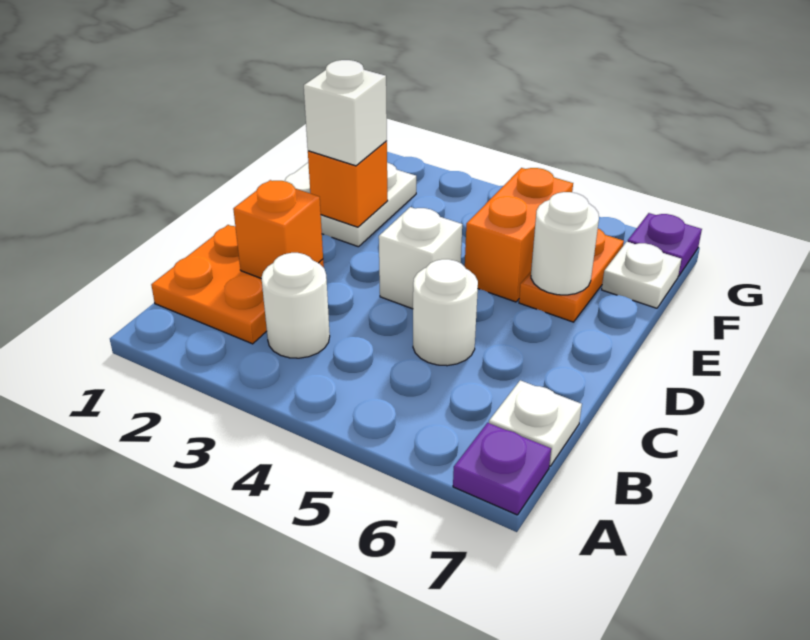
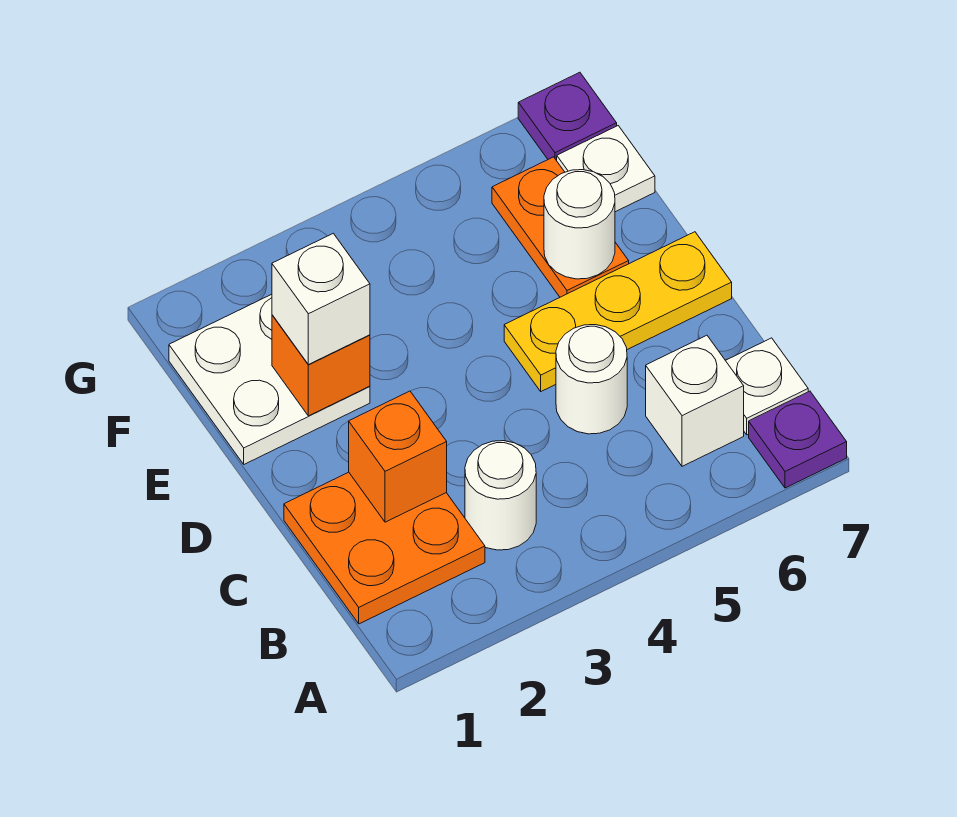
white 1x1 brick [379,207,462,309] -> white 1x1 brick moved to [646,335,744,466]
none -> yellow 1x3 plate [504,232,732,391]
orange 1x2 brick [464,168,573,302] -> none

